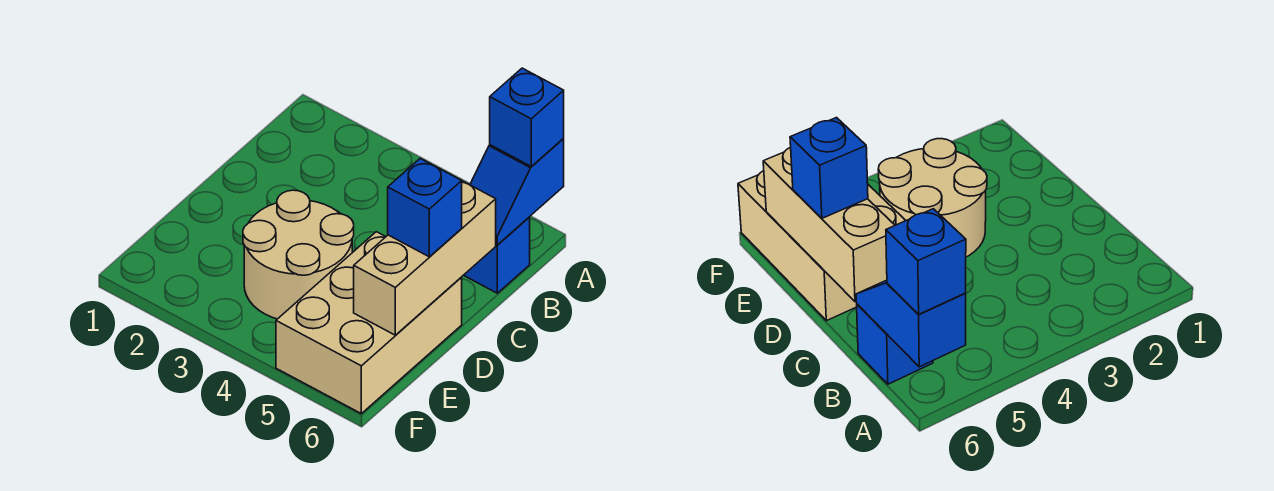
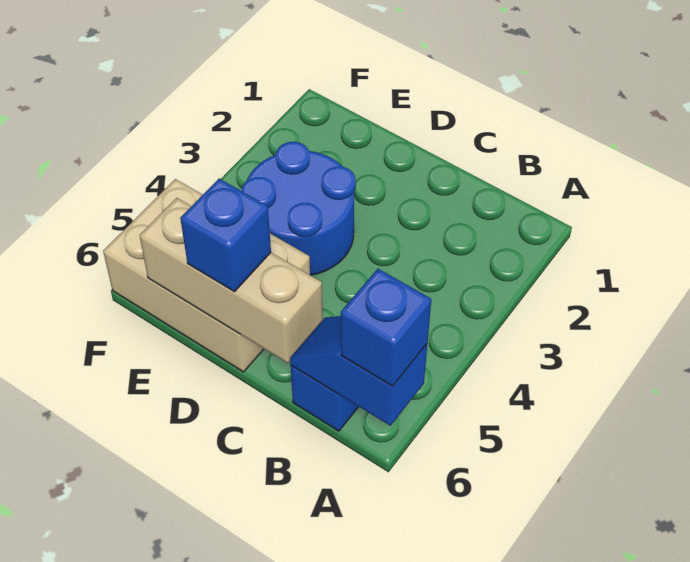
tan 2x2 round brick [243,190,354,319] -> blue 2x2 round brick [242,142,355,275]

